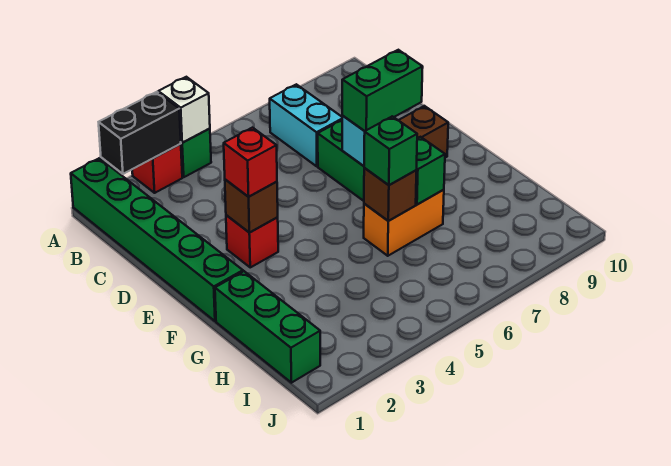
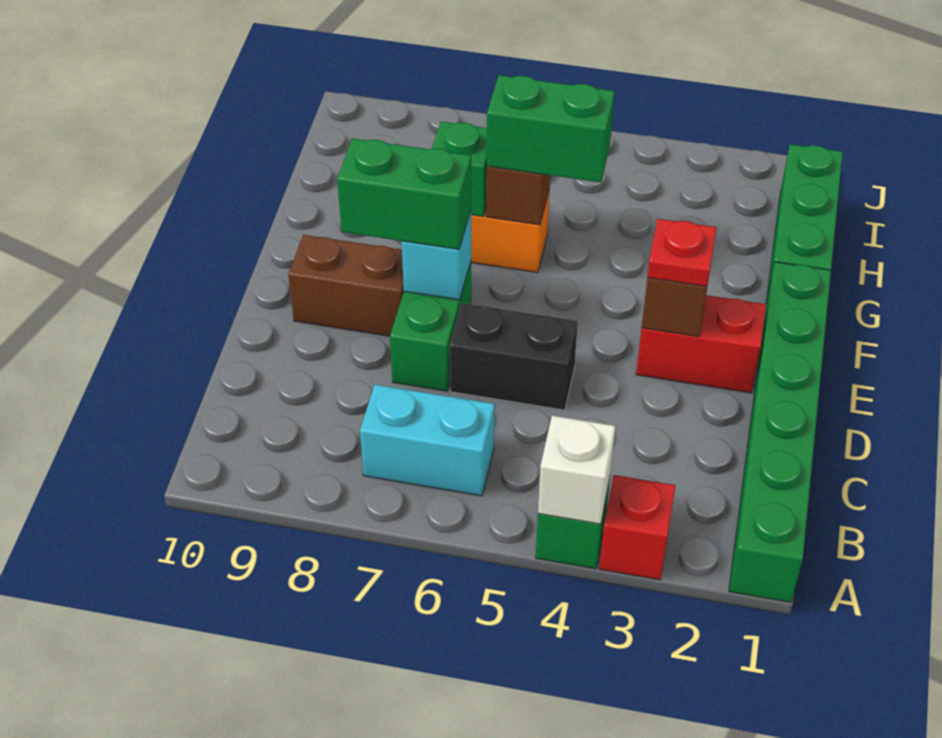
black 1x2 brick [99,92,181,174] -> black 1x2 brick moved to [450,303,578,410]
cyan 1x2 brick [270,84,342,166] -> cyan 1x2 brick turned to [360,385,495,496]
red 1x1 brick [226,215,278,267] -> red 1x2 brick [636,295,766,393]
red 1x1 brick [224,128,277,197] -> red 1x1 plate [647,219,717,287]
green 1x1 brick [364,116,417,185] -> green 1x2 brick [487,75,615,182]

